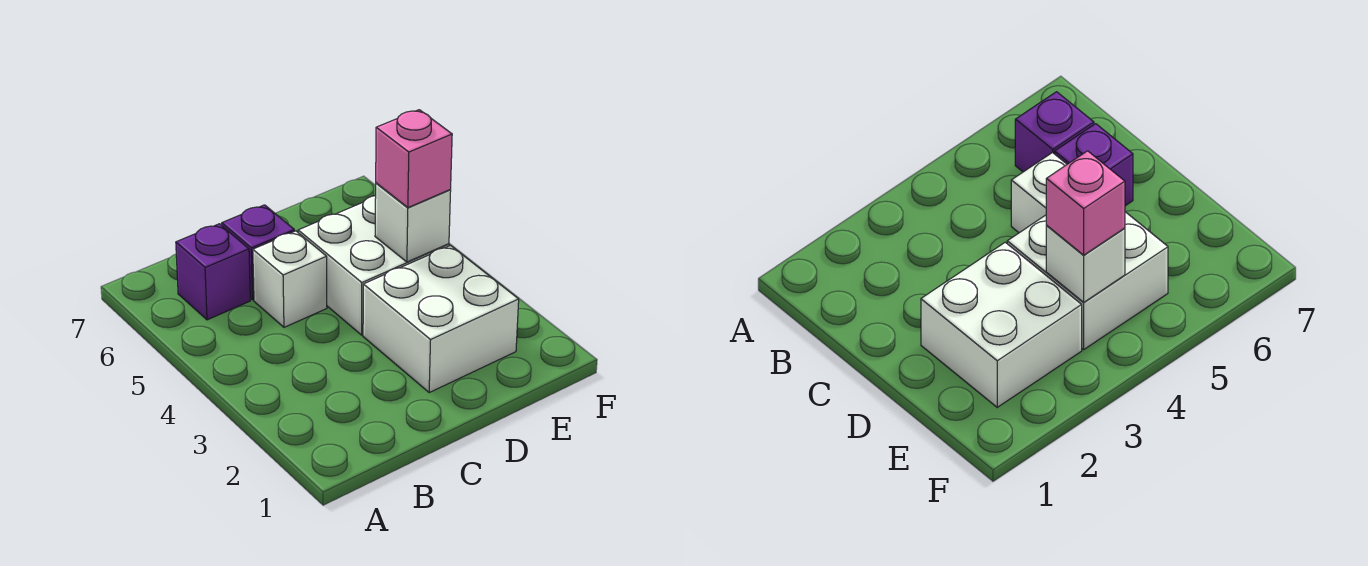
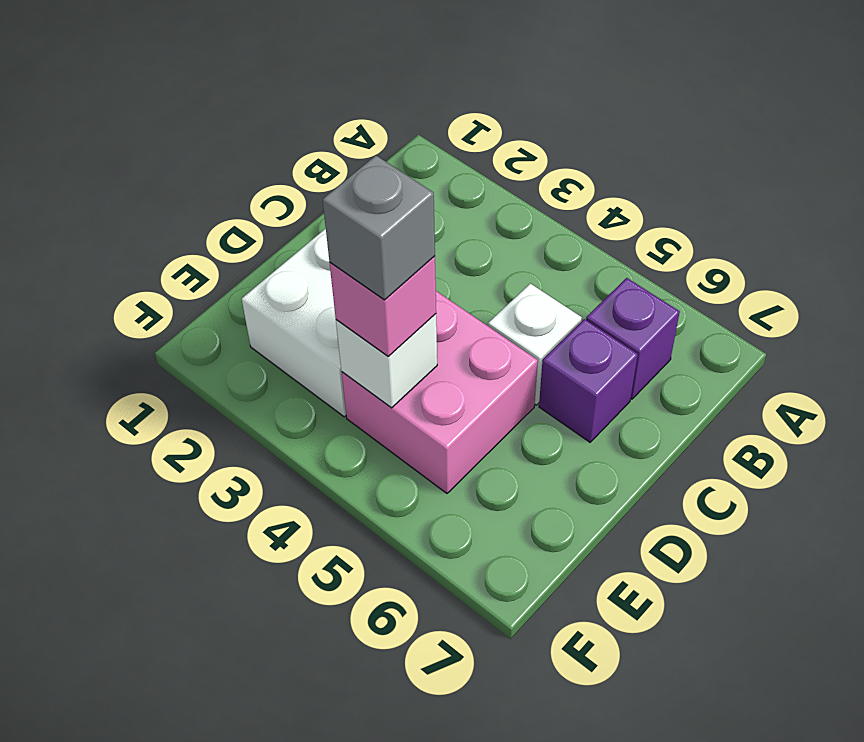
white 2x2 brick [298,196,449,335] -> pink 2x2 brick [342,291,538,493]
none -> grey 1x1 brick [323,155,435,300]

